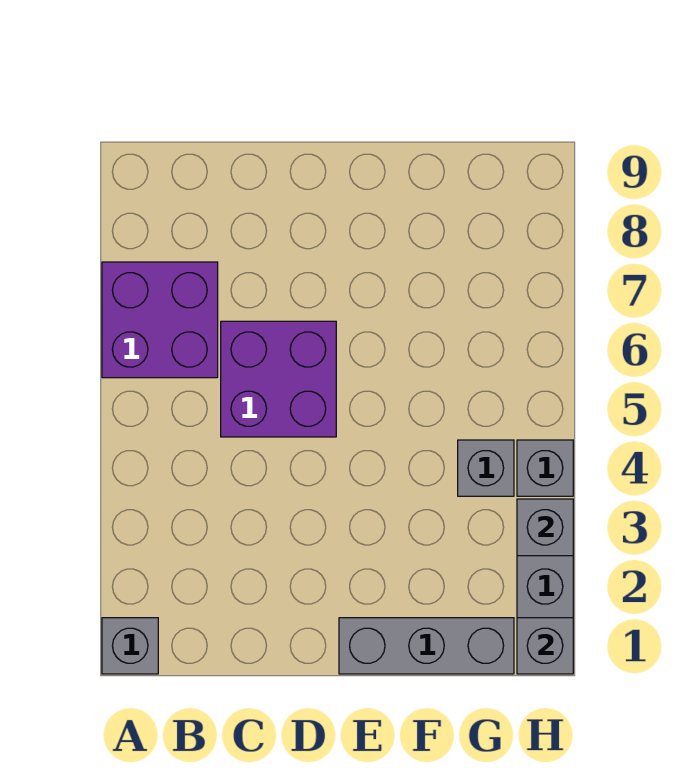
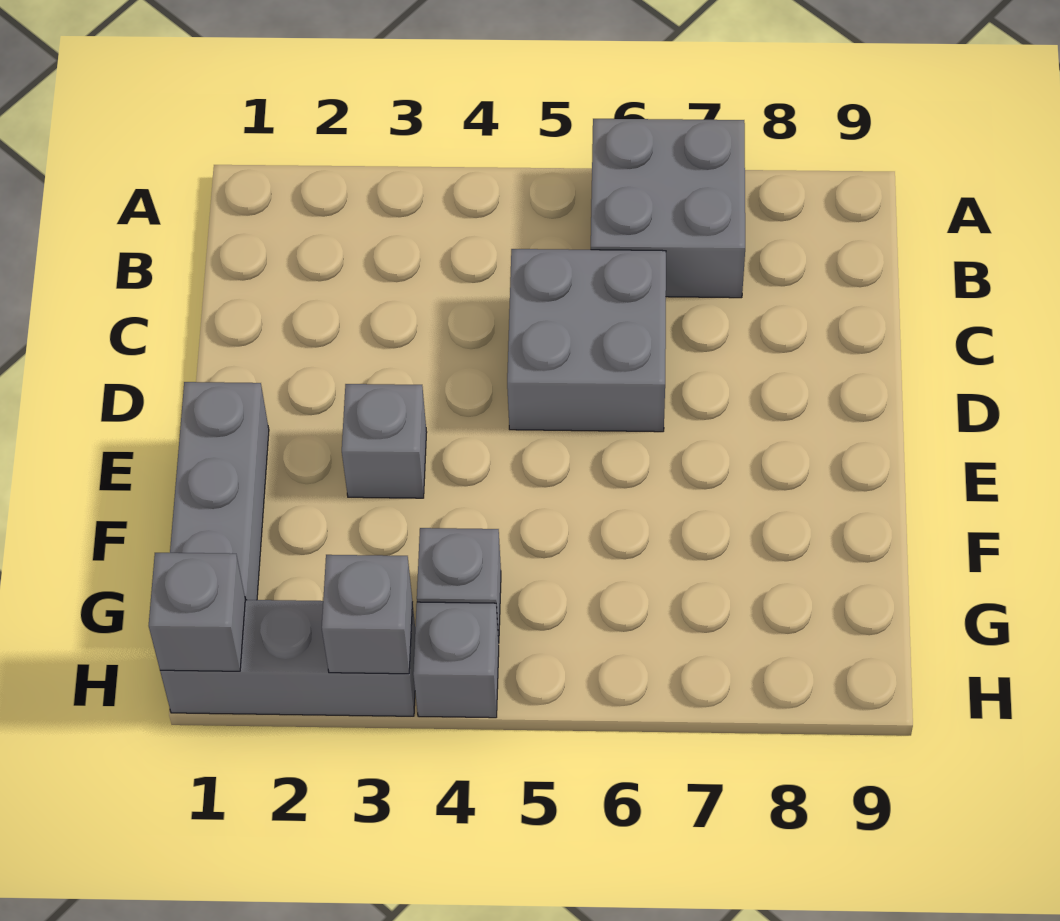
grey 1x1 brick [102,618,158,674] -> grey 1x1 brick moved to [342,384,427,498]
purple 2x2 brick [102,262,218,378] -> grey 2x2 brick [591,119,745,298]
purple 2x2 brick [221,321,336,437] -> grey 2x2 brick [507,249,666,432]

